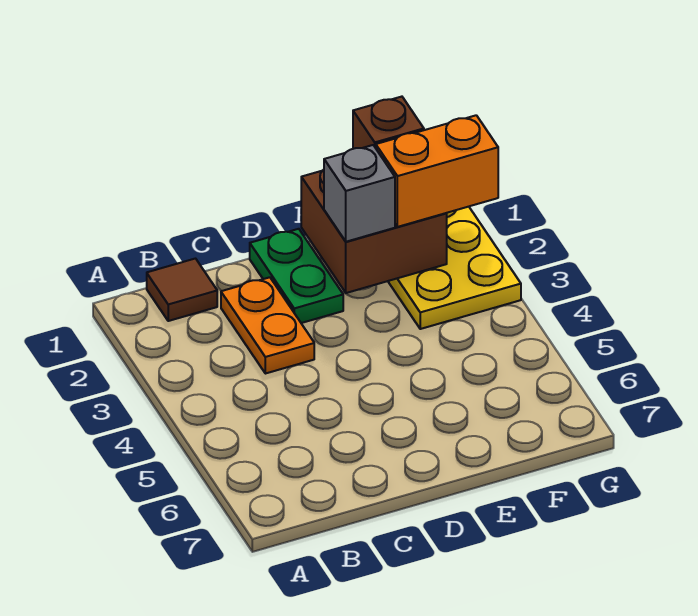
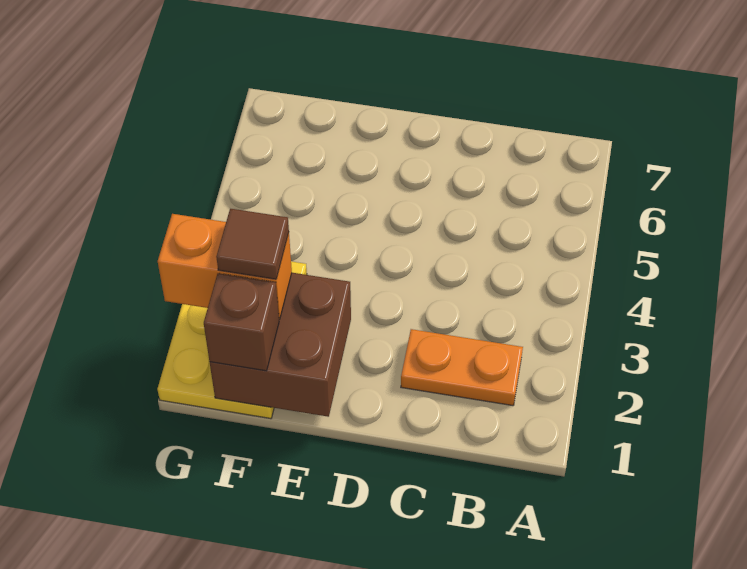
brown 1x1 tile [147,259,217,321] -> brown 1x1 tile moved to [216,209,289,279]
orange 1x2 plate [221,277,314,374] -> orange 1x2 plate turned to [401,329,523,406]
green 1x2 plate [250,229,343,323] -> none
grey 1x1 brick [324,145,395,242] -> none

